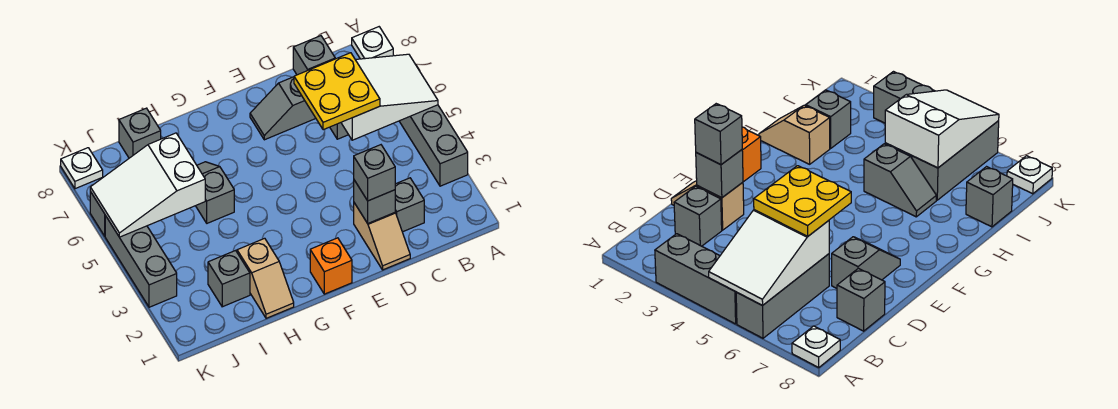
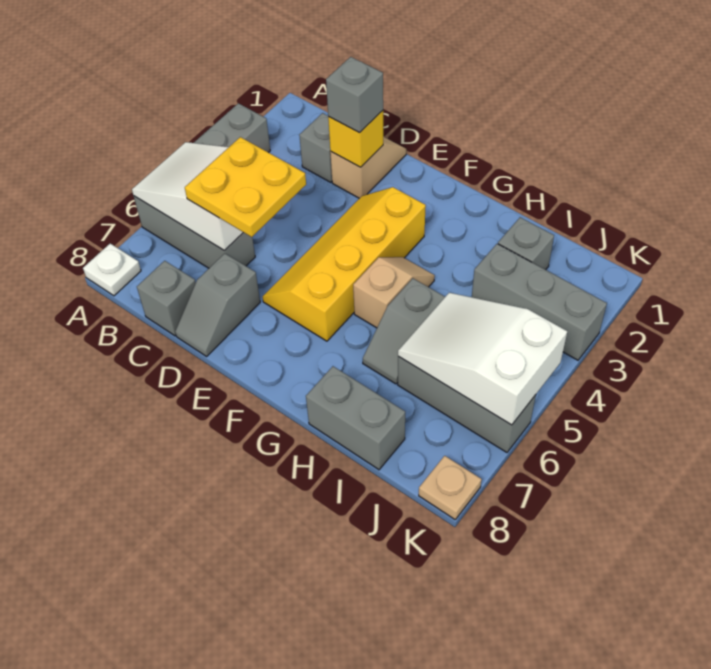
grey 1x1 brick [354,180,395,223] -> yellow 1x1 brick [328,111,383,167]
grey 1x2 slope [250,77,316,140] -> grey 1x2 slope turned to [175,253,260,356]
none -> yellow 2x4 slope [263,187,426,341]
orange 1x1 brick [310,238,352,294] -> none
tan 1x2 slope [237,238,294,318] -> tan 1x2 slope moved to [353,257,435,328]
white 2x3 slope [90,133,205,237] -> white 2x3 slope turned to [398,293,567,425]
grey 1x1 brick [119,108,161,158] -> grey 1x2 brick [306,366,405,470]
grey 1x3 brick [105,216,177,307] -> grey 1x3 brick turned to [472,244,607,360]
white 1x1 plate [61,148,103,189] -> tan 1x1 plate [419,456,482,519]

